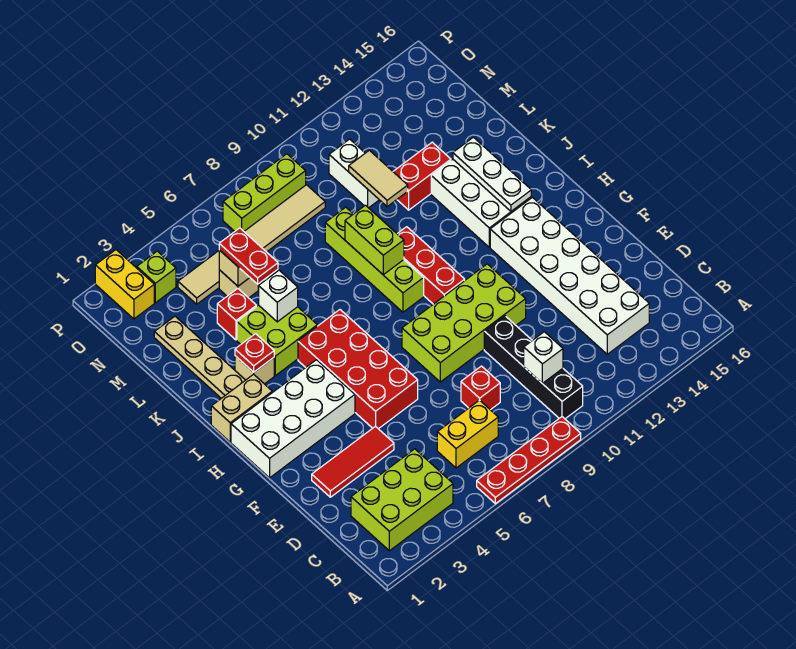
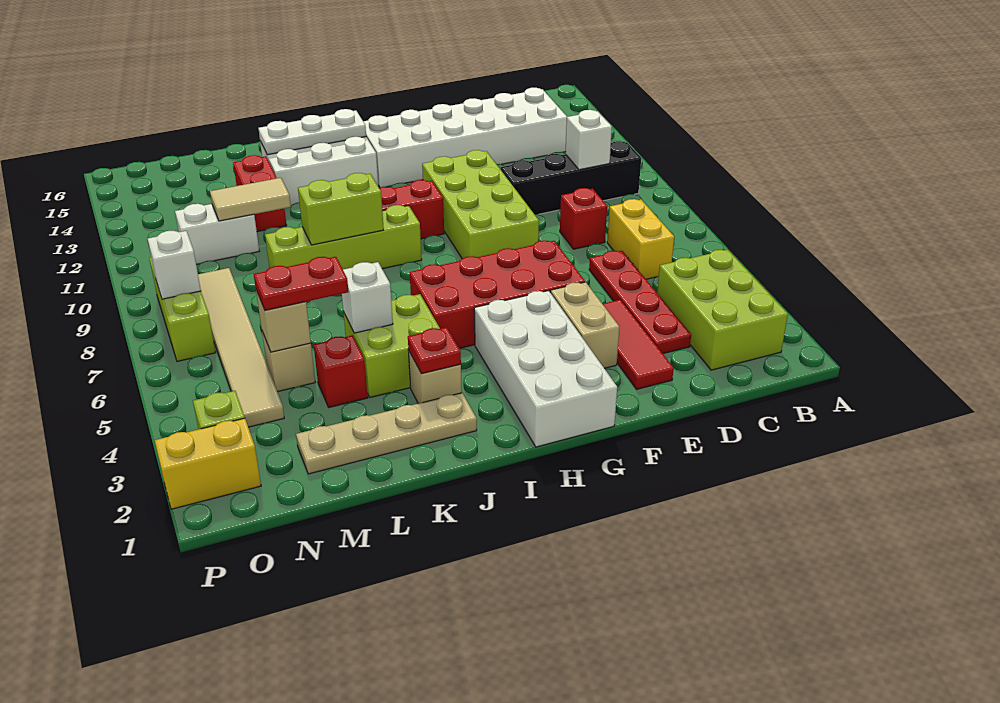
red 1x4 plate [477,417,581,504] -> red 1x4 plate moved to [589,251,691,354]
tan 1x2 brick [211,374,272,442] -> tan 1x2 brick moved to [550,282,619,368]
none -> white 1x1 brick [147,231,201,299]

